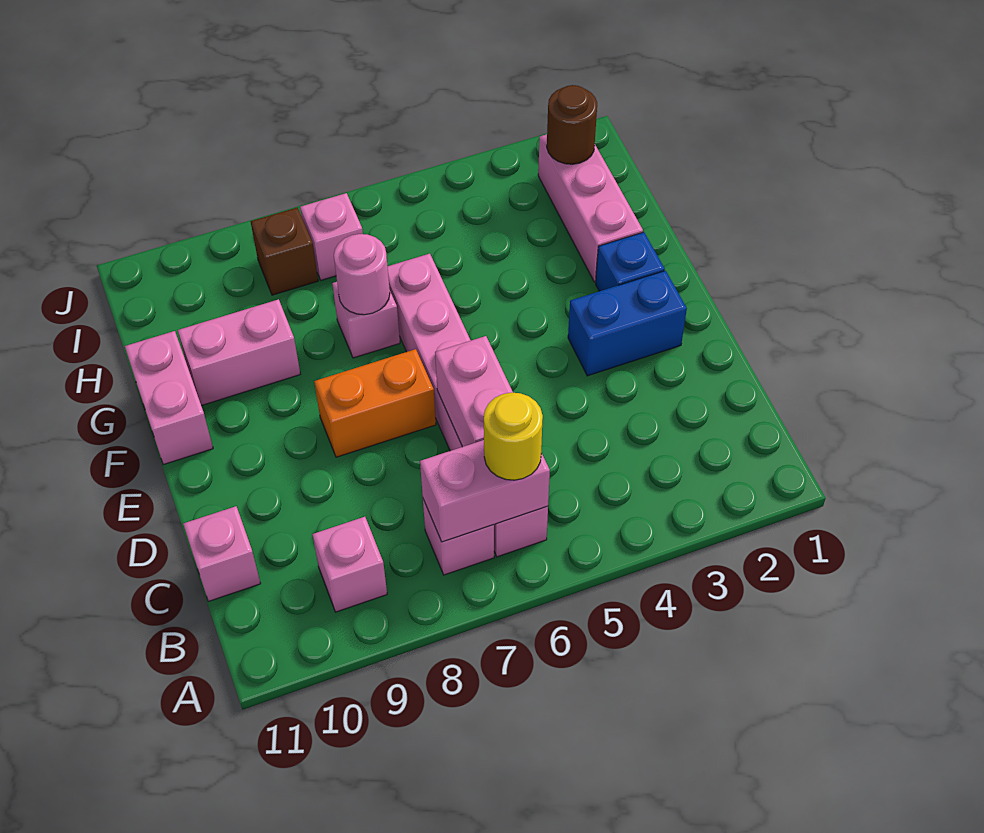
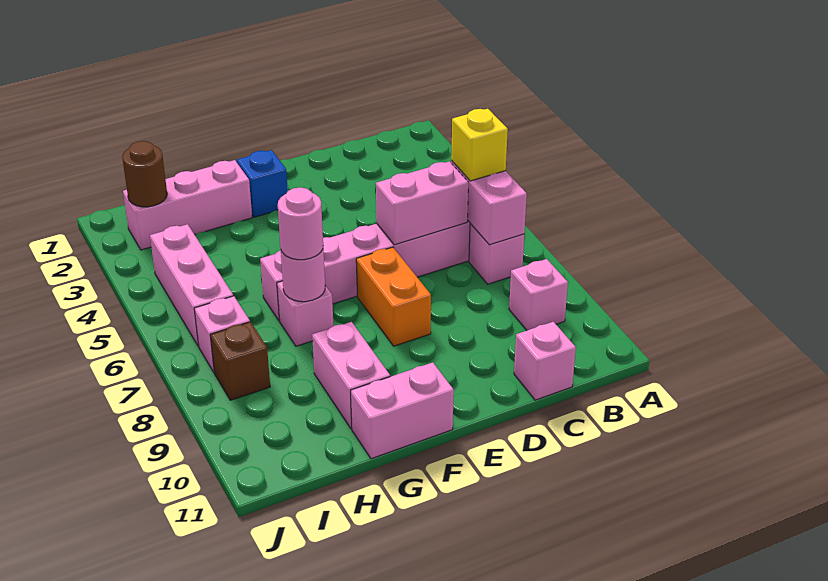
yellow 1x1 round brick [484,393,543,480] -> yellow 1x1 brick [451,109,508,181]
blue 1x2 brick [568,271,687,376] -> none
none -> pink 1x1 round brick [278,187,323,260]
none -> pink 1x3 brick [150,224,233,346]

